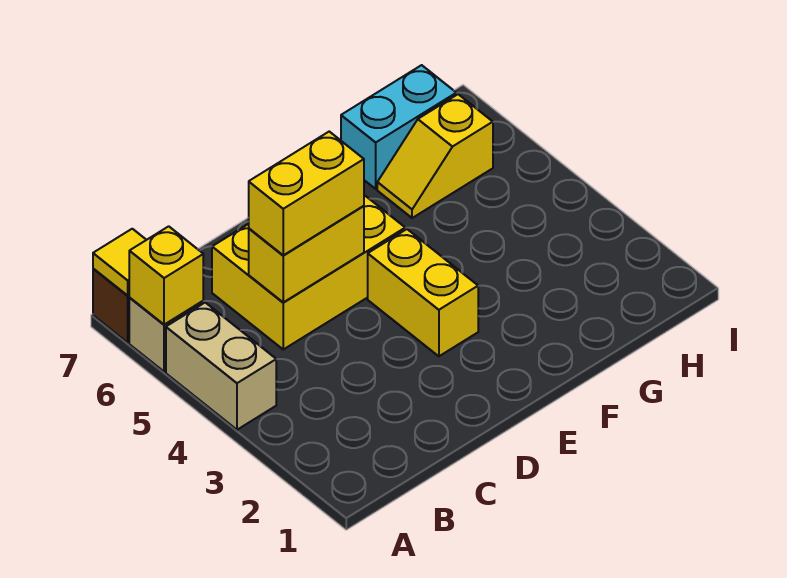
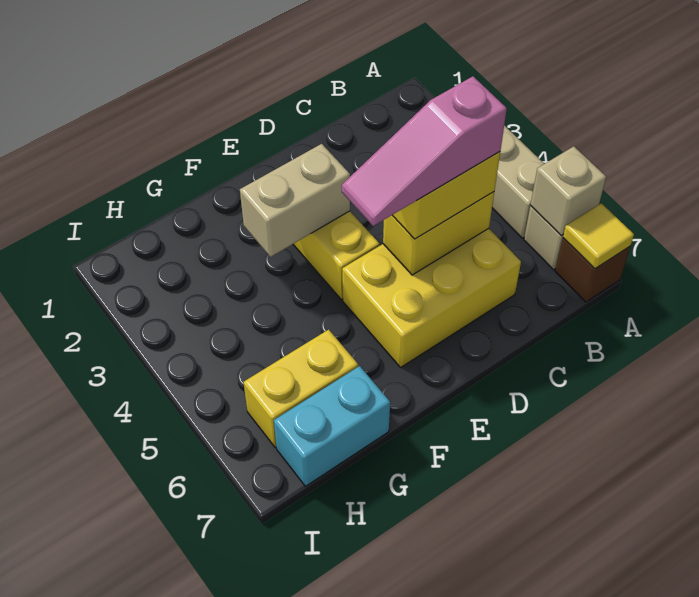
yellow 1x1 brick [129,226,203,325] -> tan 1x1 brick [530,146,606,236]
none -> pink 1x3 slope [342,76,507,226]
none -> tan 1x2 brick [240,144,350,257]
yellow 1x2 slope [377,94,493,218] -> yellow 1x2 brick [244,330,358,448]

